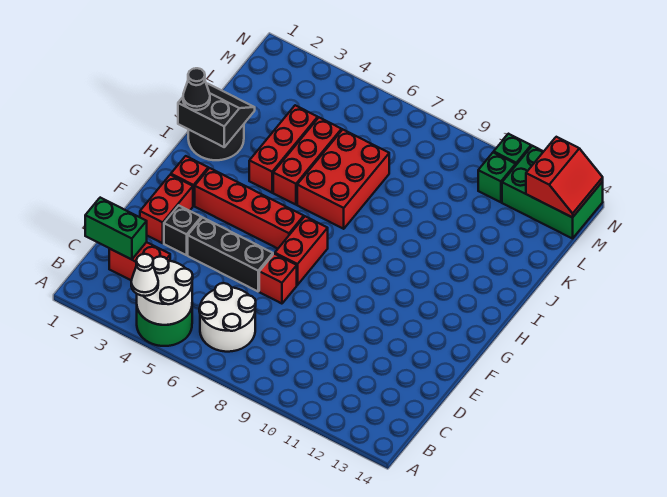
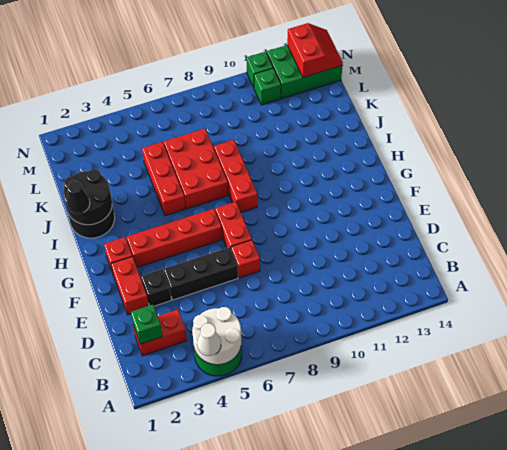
white 2x2 round brick [199,283,256,352] -> none
green 1x2 brick [85,198,147,260] -> green 1x1 brick [131,305,162,344]
black 2x2 slope [178,84,255,147] -> black 2x2 round brick [63,169,112,225]
red 1x3 brick [249,105,318,193] -> red 1x3 brick moved to [214,140,257,212]

